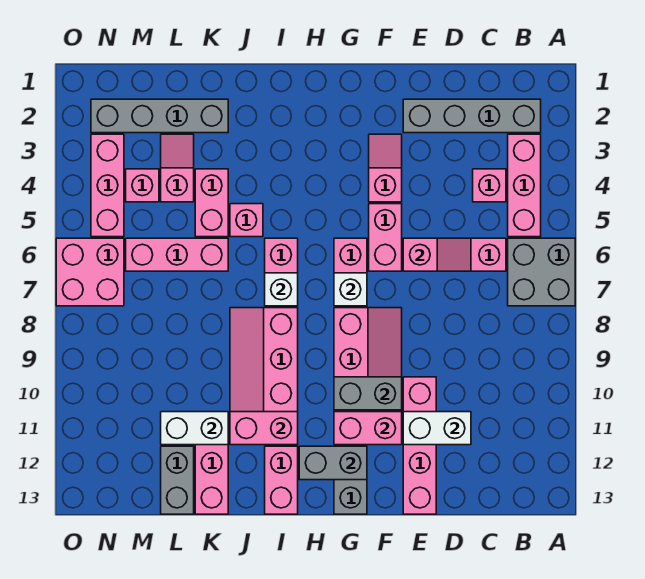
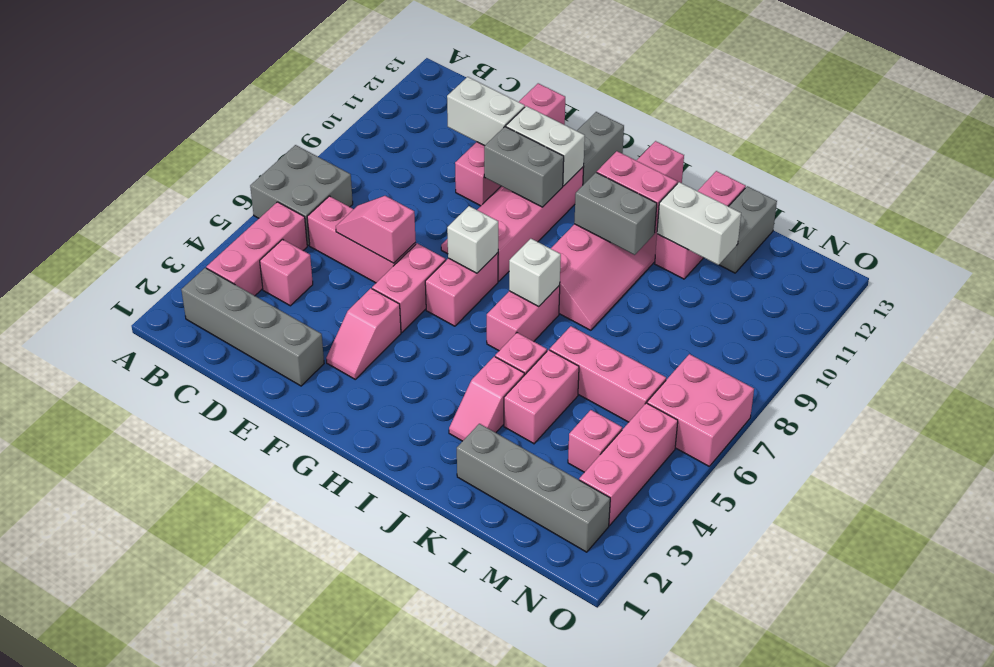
pink 1x2 brick [334,412,402,445] -> white 1x2 brick [506,106,585,186]
grey 1x2 brick [299,446,367,480] -> grey 1x2 brick moved to [574,172,657,255]
pink 1x2 slope [161,134,194,202] -> pink 1x2 slope moved to [449,356,524,441]

